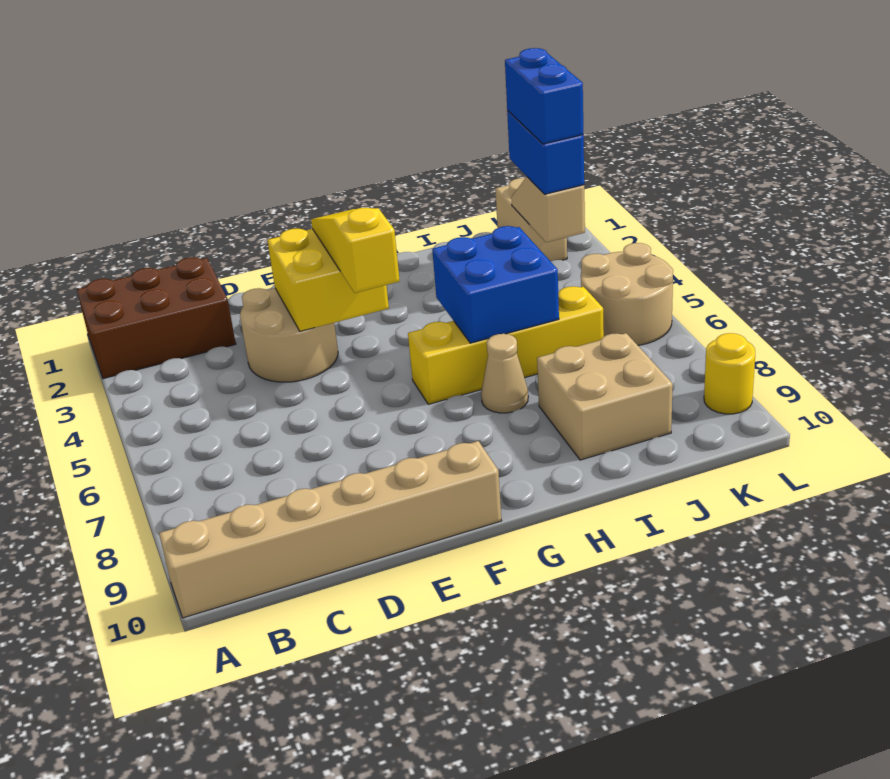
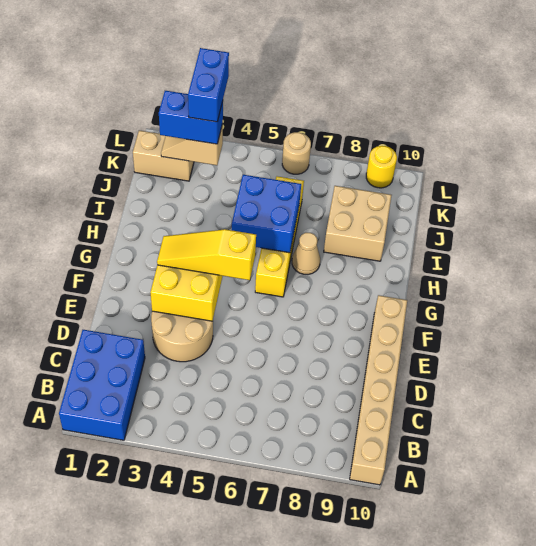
brown 2x3 brick [77,257,236,379] -> blue 2x3 brick [59,330,145,440]
blue 1x2 brick [505,48,583,144] -> blue 1x2 brick turned to [188,48,229,122]
tan 2x2 round brick [581,243,673,345] -> tan 1x1 round brick [282,132,311,174]

